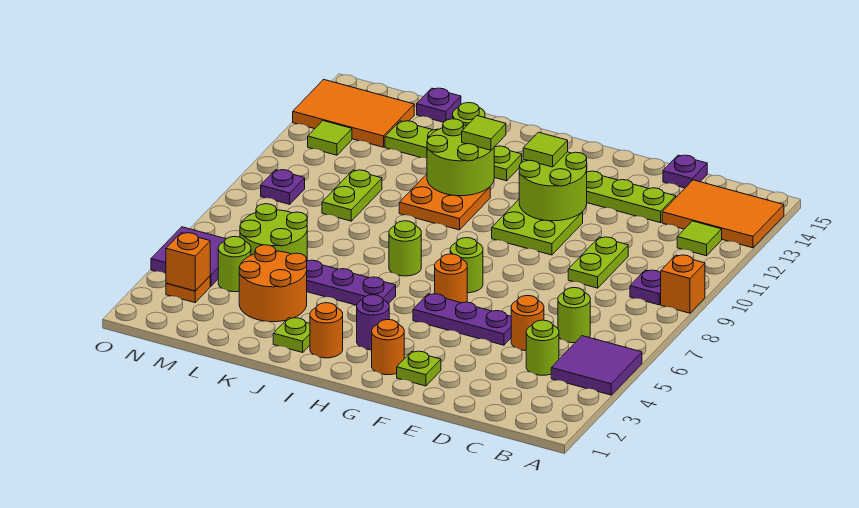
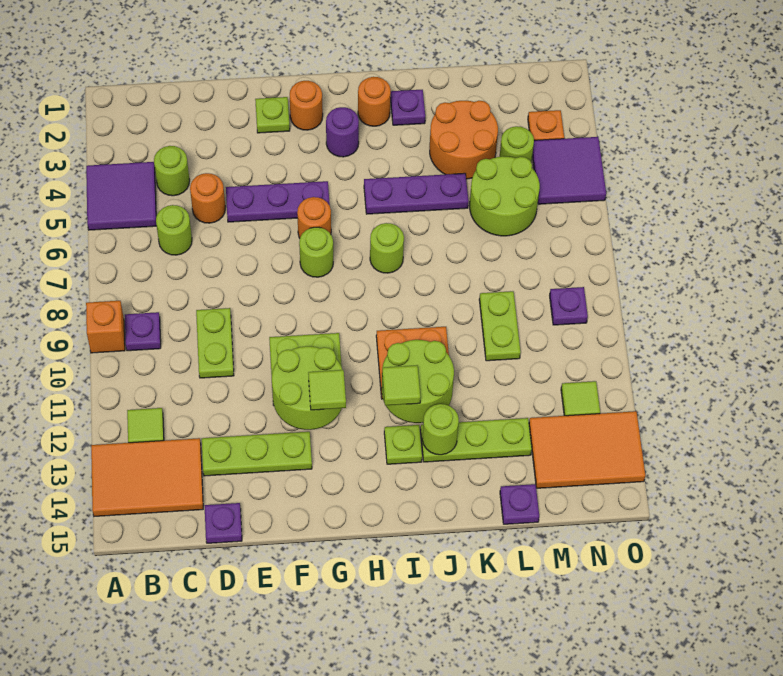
lime 1x1 plate [273,318,310,352] -> purple 1x1 plate [390,90,425,125]
orange 1x1 brick [166,233,210,291] -> none

